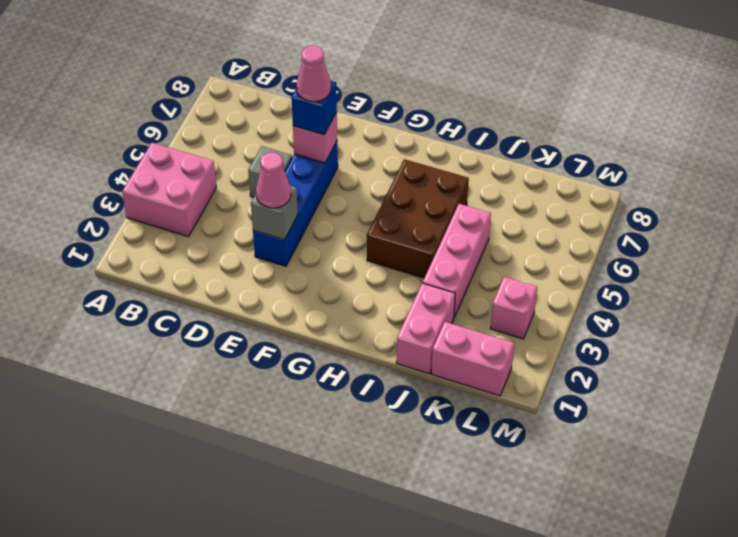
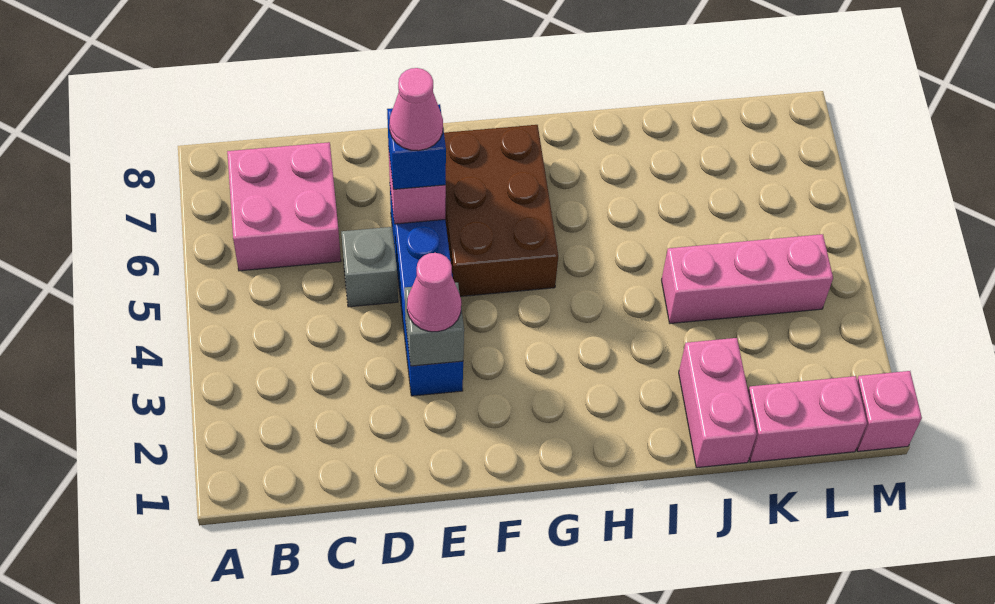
pink 2x2 brick [122,143,216,237] -> pink 2x2 brick moved to [227,142,341,271]
brown 2x3 brick [367,159,469,278] -> brown 2x3 brick moved to [444,125,558,296]
pink 1x3 brick [423,204,491,317] -> pink 1x3 brick turned to [662,234,833,324]
pink 1x1 brick [491,277,537,339] -> pink 1x1 brick moved to [857,371,922,451]

